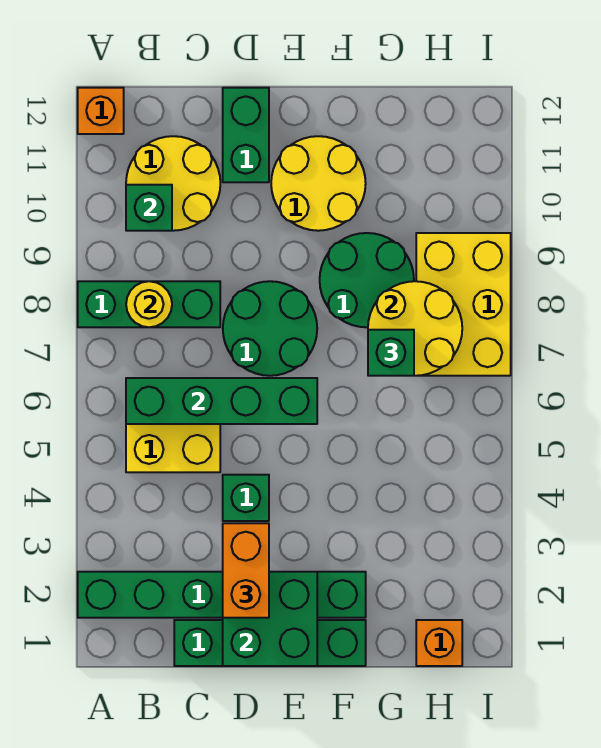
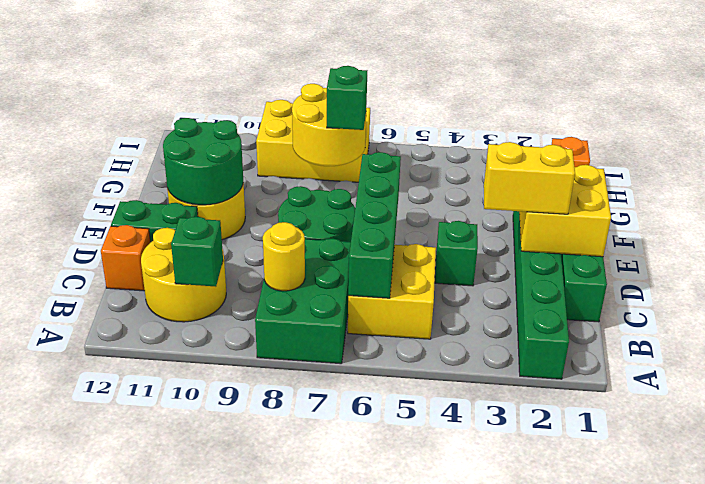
green 1x3 brick [78,281,220,327] -> green 2x3 brick [255,239,351,364]
orange 1x1 brick [78,88,124,134] -> orange 1x1 brick moved to [101,225,150,291]
green 2x2 brick [223,572,317,666] -> yellow 2x2 brick [519,165,611,257]
orange 1x2 brick [223,523,269,618] -> yellow 1x2 brick [484,142,575,214]
green 2x2 round brick [320,233,414,327] -> green 2x2 round brick moved to [163,118,243,205]

